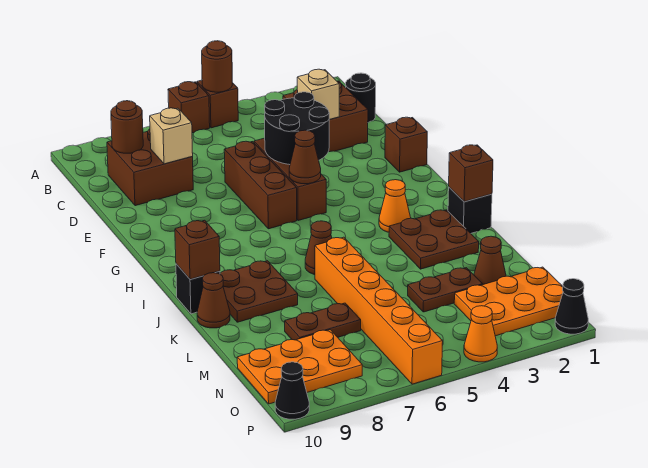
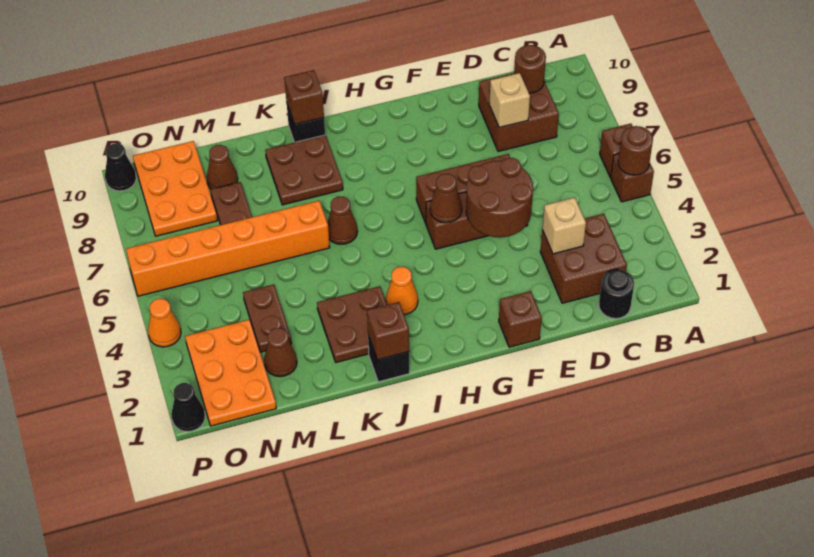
black 2x2 round brick [265,92,330,165] -> brown 2x2 round brick [466,158,533,237]
brown 1x1 cone [197,273,230,328] -> brown 1x1 cone moved to [207,145,238,189]

